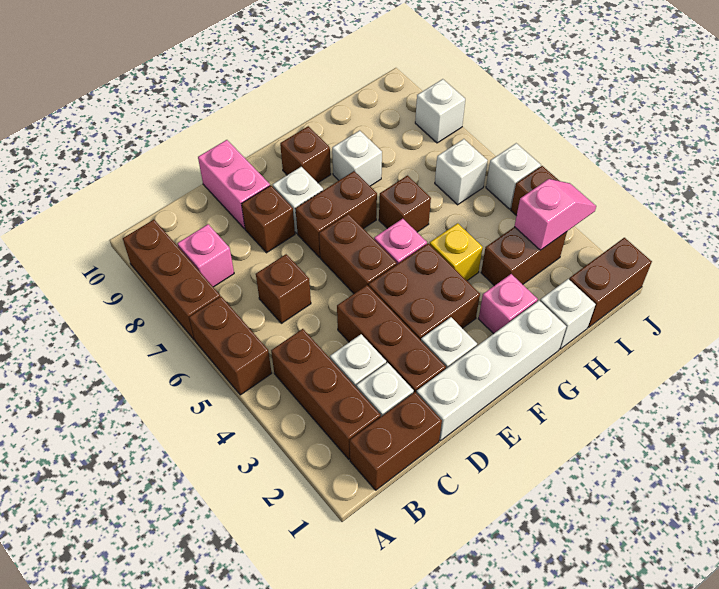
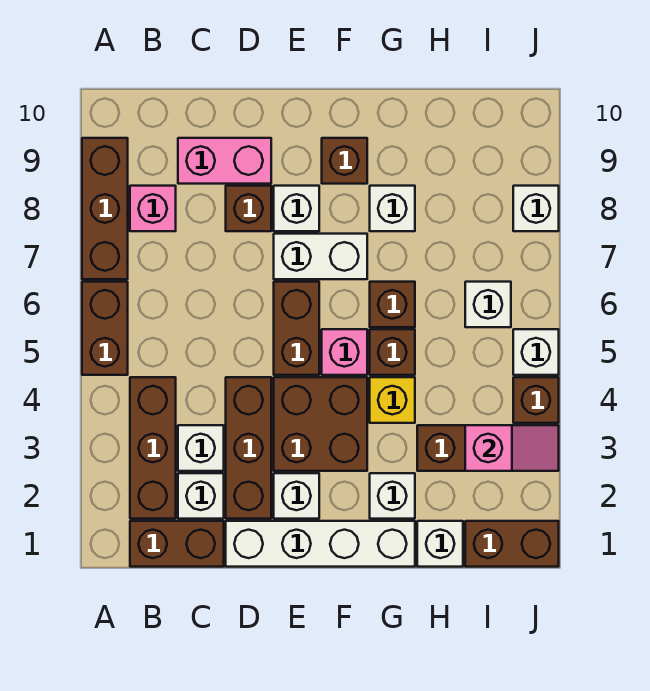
brown 1x1 brick [256,254,311,323] -> brown 1x1 brick moved to [370,329,415,375]
pink 1x2 brick [198,140,270,229] -> pink 1x2 brick turned to [178,138,271,184]
brown 1x2 brick [295,171,377,257] -> white 1x2 brick [274,234,367,279]
pink 1x1 brick [479,274,538,334] -> white 1x1 brick [370,473,415,519]

